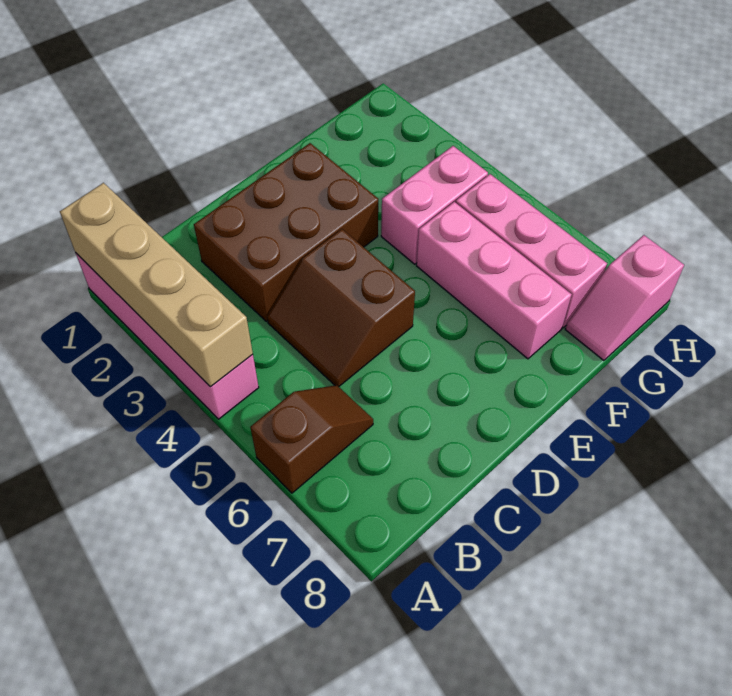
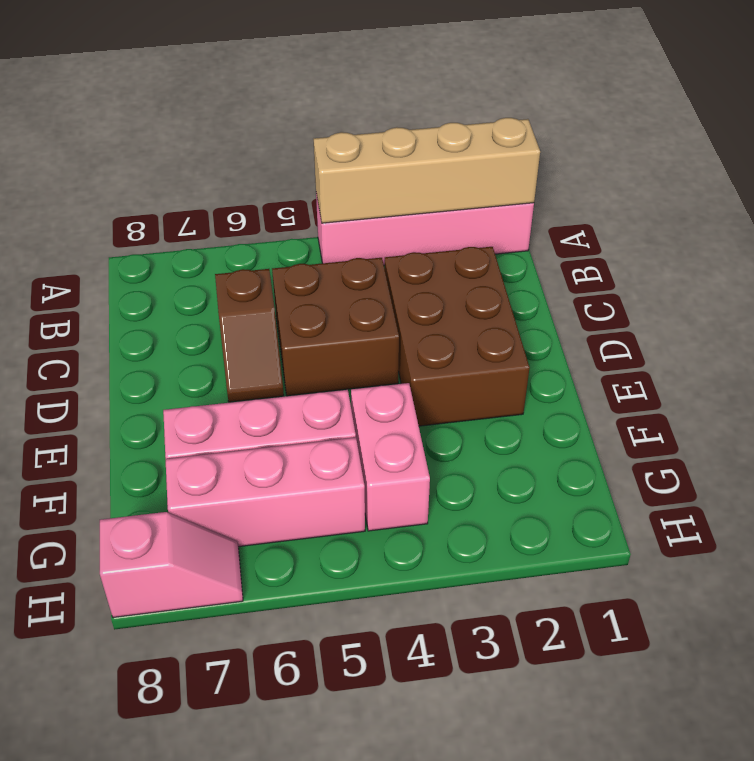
brown 1x2 slope [250,385,373,493] -> brown 1x2 slope moved to [215,269,284,402]
brown 2x2 slope [267,229,415,387] -> brown 2x2 brick [272,258,399,396]
pink 1x2 slope [565,235,684,361] -> pink 1x2 slope turned to [100,512,243,618]

